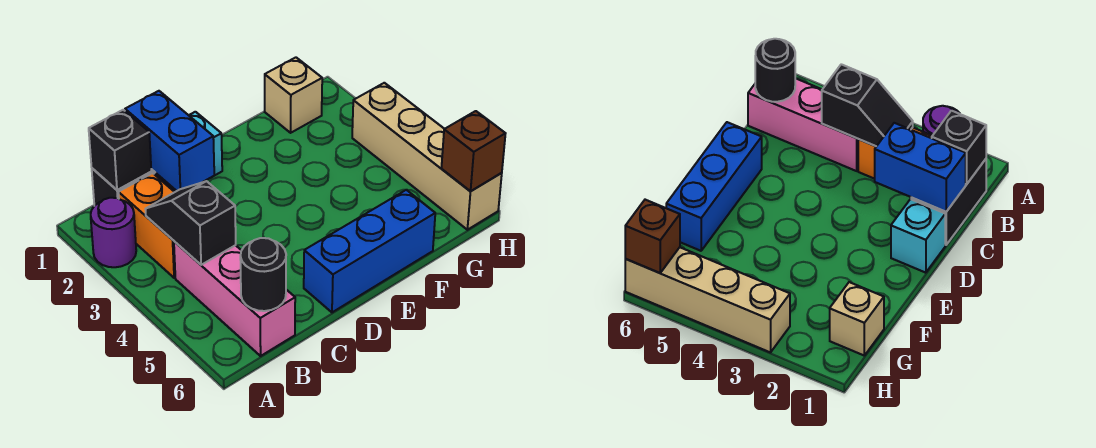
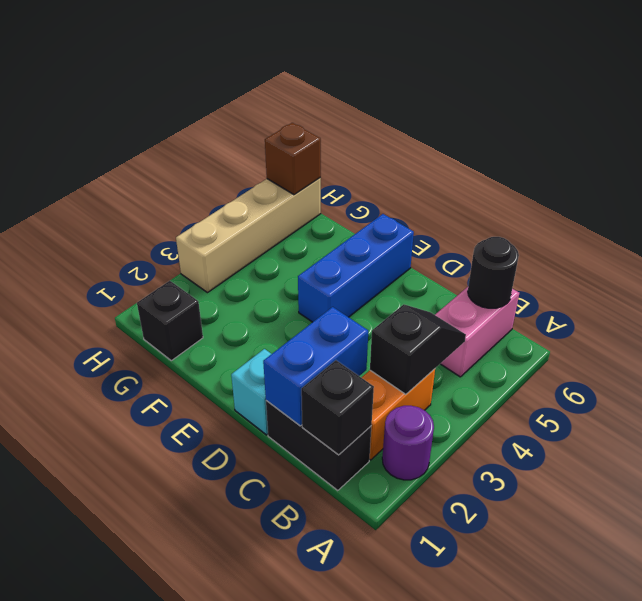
black 1x2 slope [146,181,236,265] -> black 1x2 slope turned to [370,304,466,394]
pink 1x3 brick [174,241,295,356] -> pink 1x2 brick [435,287,519,377]
blue 1x3 brick [304,190,435,312] -> blue 1x3 brick turned to [298,214,414,322]
tan 1x1 brick [265,57,322,133] -> black 1x1 brick [137,281,203,361]

